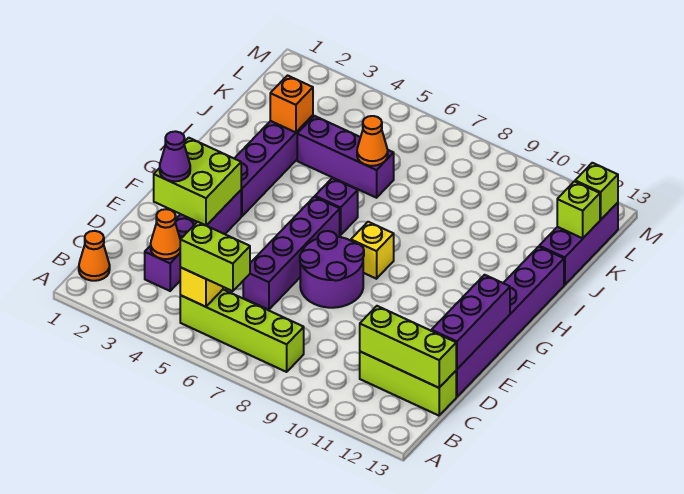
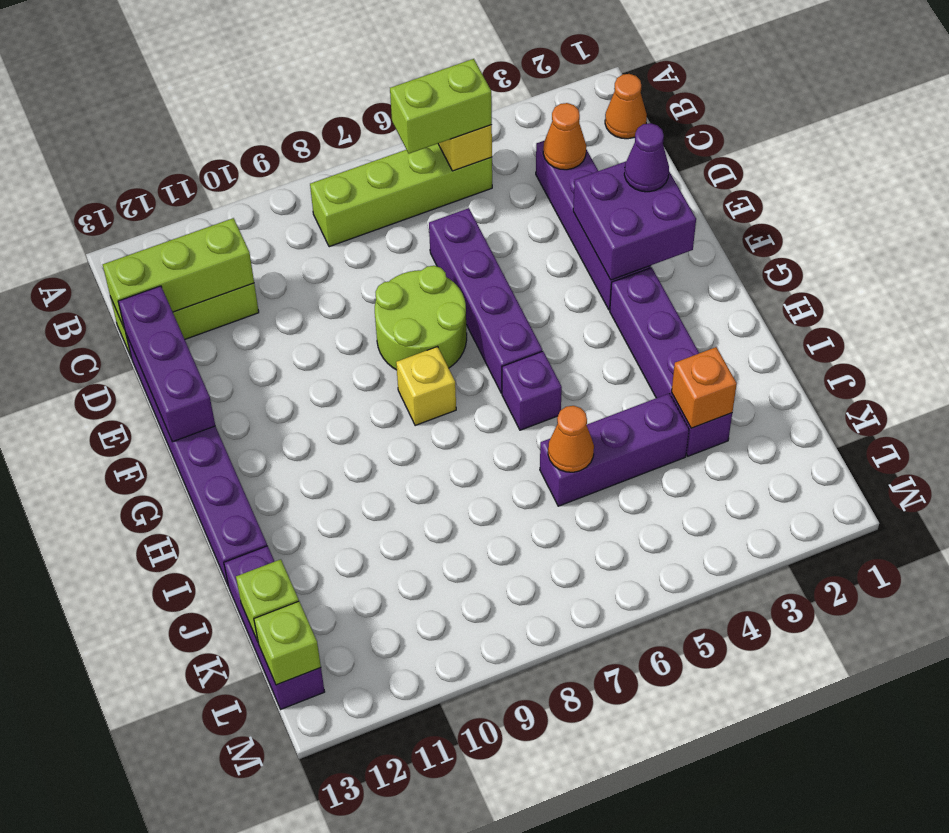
lime 2x2 brick [154,138,241,226] -> purple 2x2 brick [573,161,696,280]
purple 2x2 round brick [300,231,364,308] -> lime 2x2 round brick [375,266,467,370]

